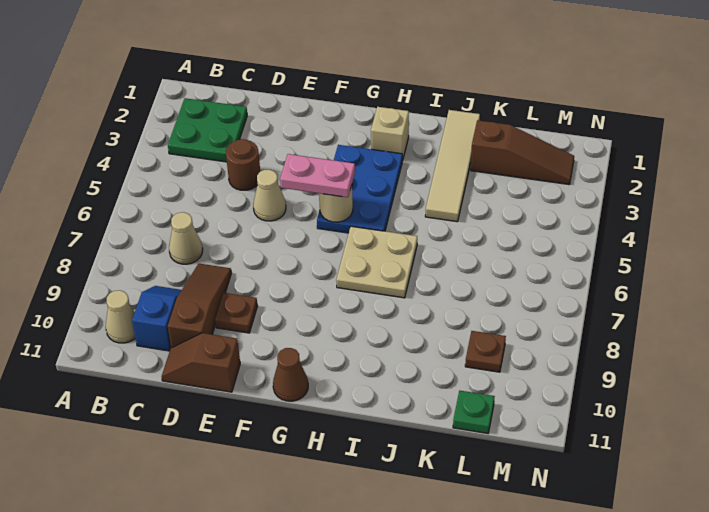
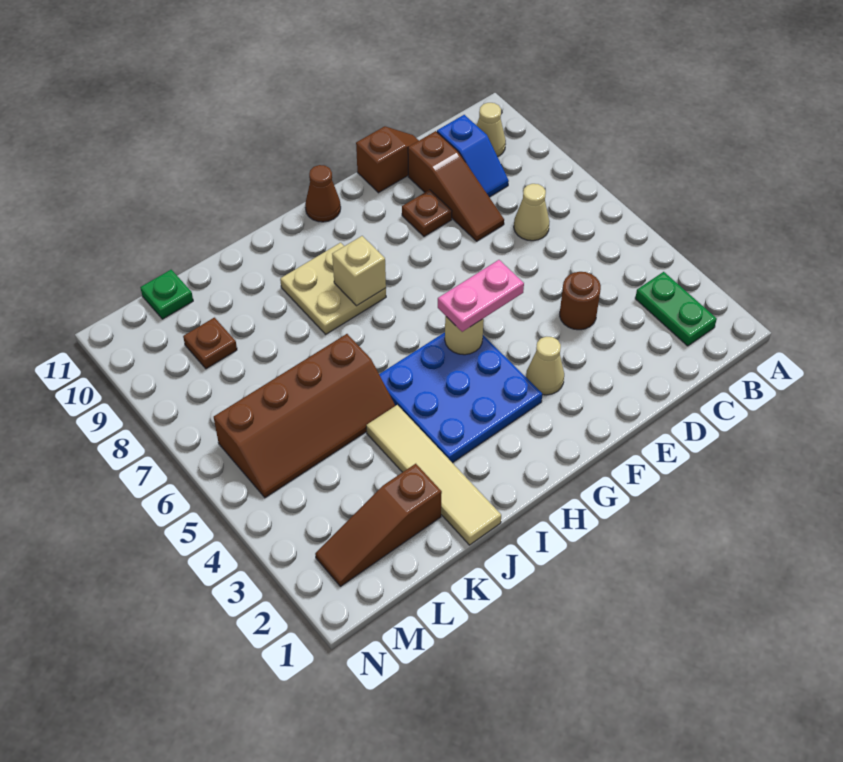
green 2x2 plate [168,98,247,162] -> green 1x2 plate [635,272,717,346]
tan 1x1 cone [253,170,286,221] -> tan 1x1 cone moved to [526,337,564,395]
blue 2x3 plate [317,145,402,233] -> blue 3x3 plate [379,332,542,463]
tan 1x1 brick [371,107,409,161] -> tan 1x1 brick moved to [332,236,386,306]
tan 2x2 plate [336,226,417,298] -> tan 2x2 plate moved to [280,243,386,334]
none -> brown 2x4 slope [214,334,395,498]

